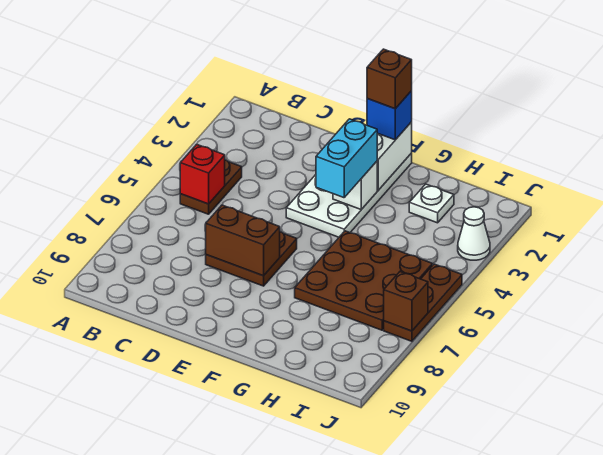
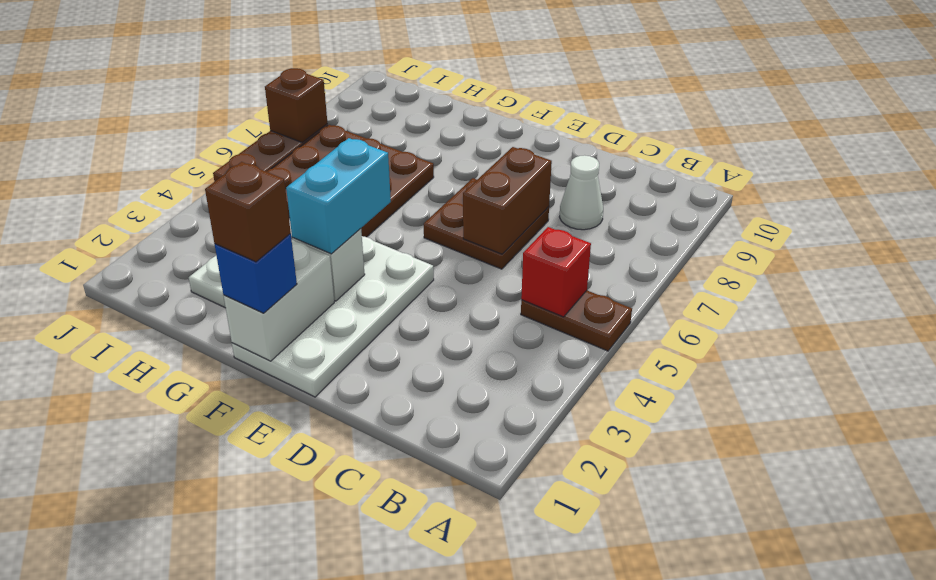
brown 1x2 plate [180,160,242,214] -> brown 1x2 plate turned to [521,291,632,351]
brown 1x2 brick [206,205,280,276] -> brown 1x2 brick turned to [463,147,552,254]
white 1x1 cone [458,207,490,260] -> white 1x1 cone moved to [560,155,603,230]

